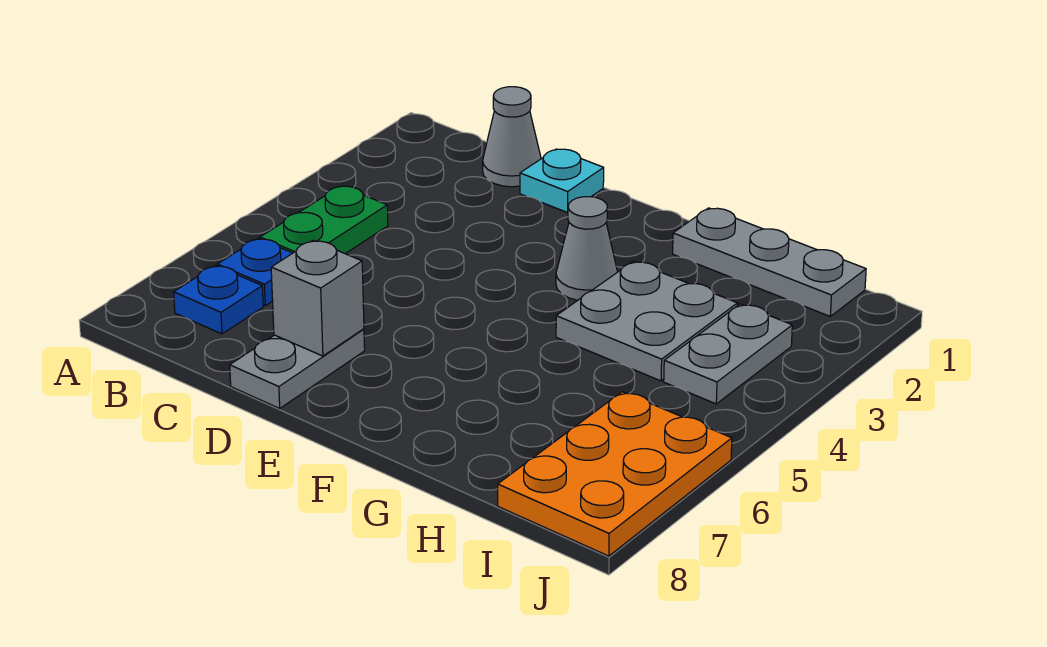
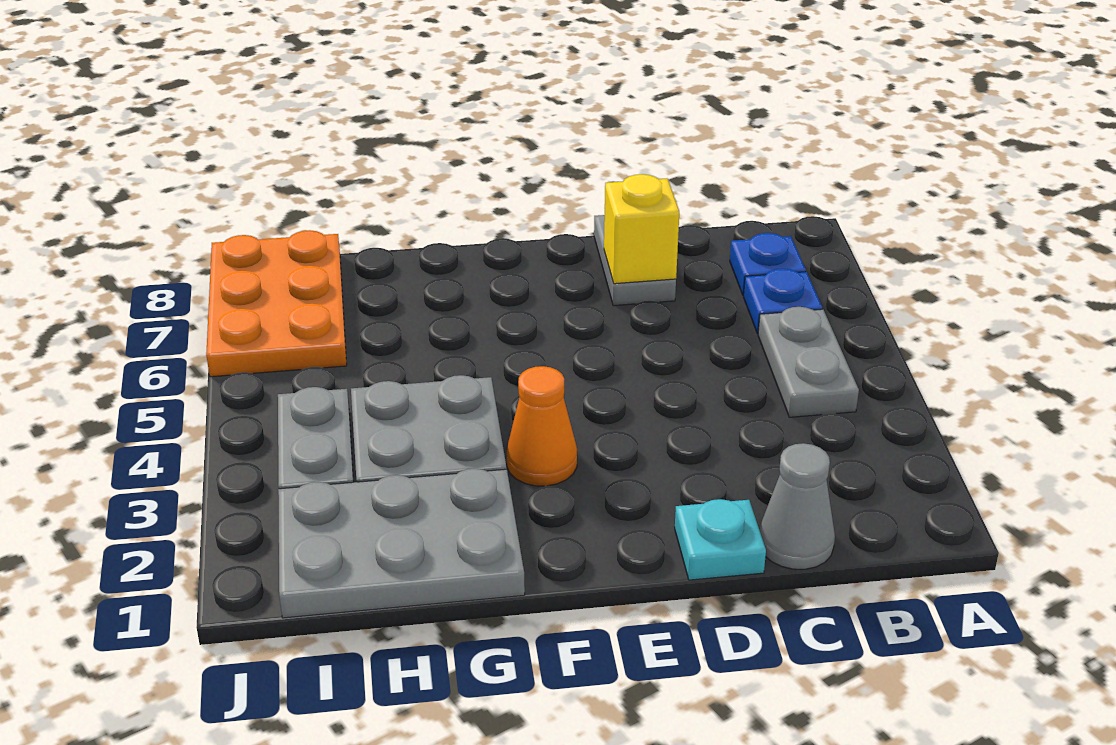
green 1x2 plate [260,186,388,254] -> grey 1x2 plate [758,307,859,417]
grey 1x1 brick [271,241,364,356] -> yellow 1x1 brick [604,174,679,284]
grey 1x1 cone [556,197,618,300] -> orange 1x1 cone [506,366,577,486]
grey 1x3 plate [673,208,866,316] -> grey 2x3 plate [278,469,525,618]

